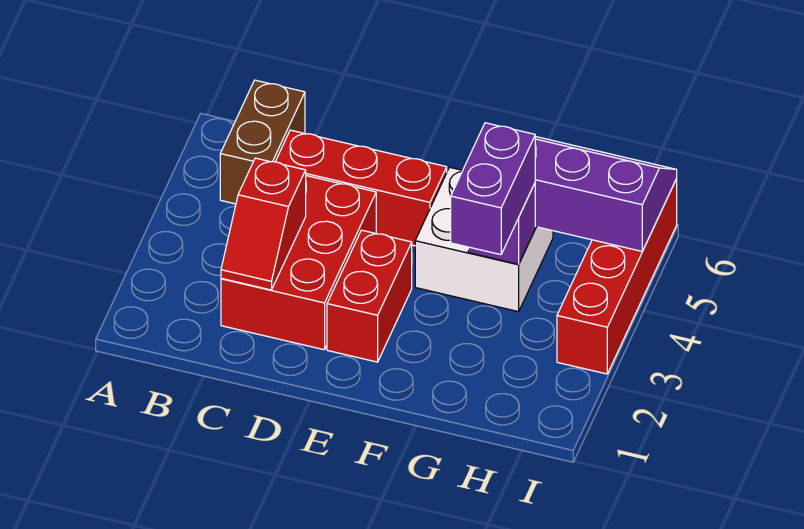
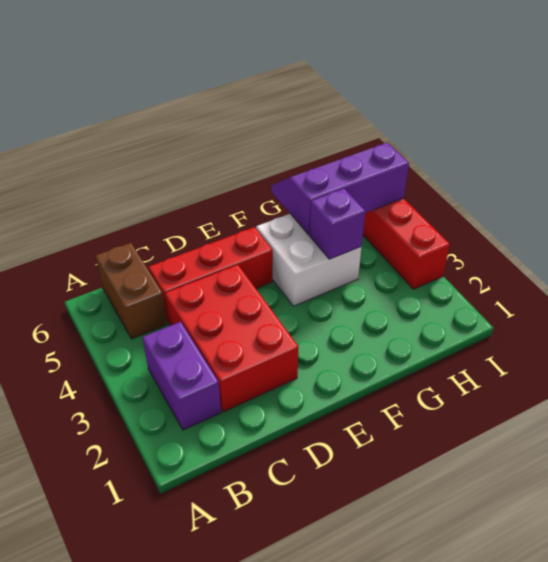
red 1x2 slope [221,158,306,290] -> none
red 1x2 brick [327,230,412,362] -> none
purple 1x2 brick [451,123,535,255] -> purple 1x2 brick moved to [143,322,221,430]

